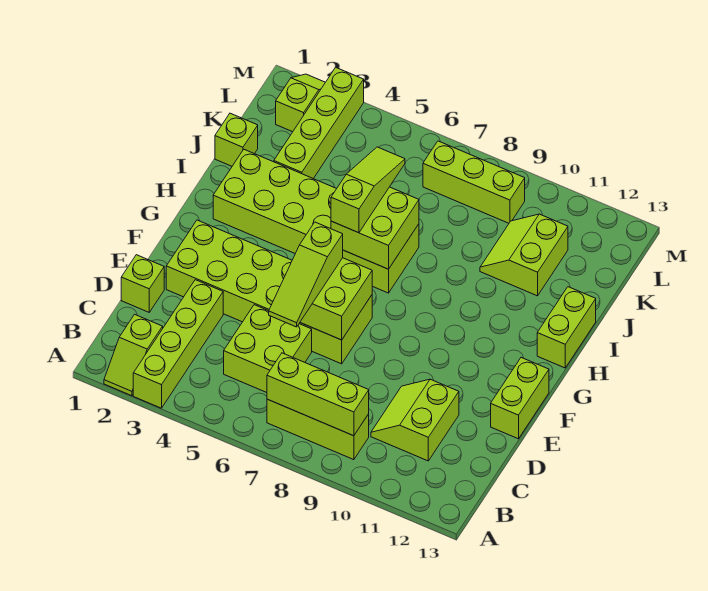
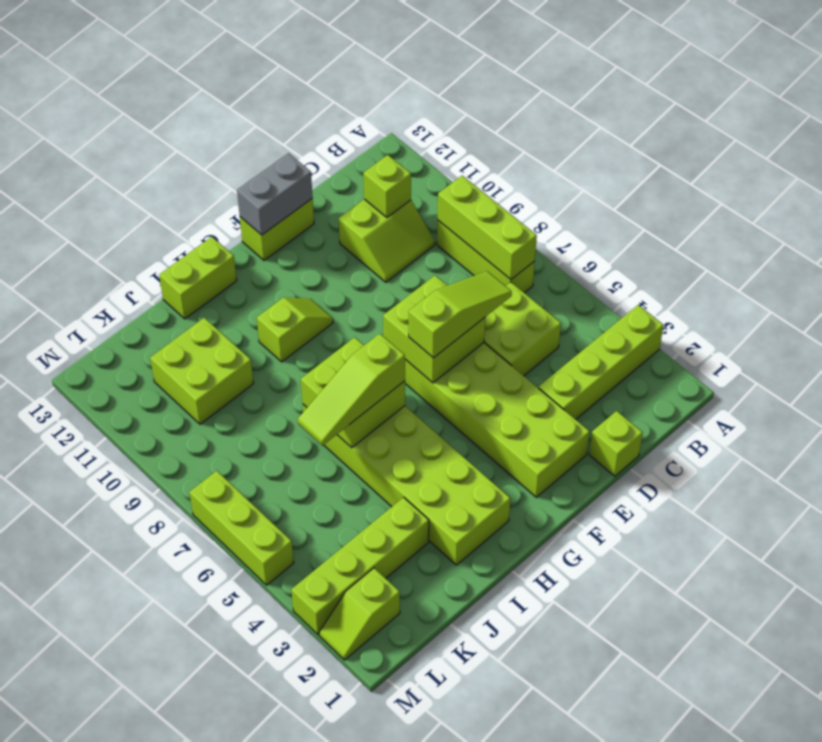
lime 1x2 slope [104,314,163,396] -> lime 1x2 slope moved to [257,298,333,362]
none -> grey 1x2 brick [237,153,313,235]
lime 1x1 brick [215,113,258,166] -> lime 1x1 brick moved to [363,155,411,218]
lime 2x2 slope [480,214,568,296] -> lime 2x2 brick [150,318,253,424]
lime 1x3 brick [423,141,525,223] -> lime 1x3 brick moved to [189,471,294,585]

